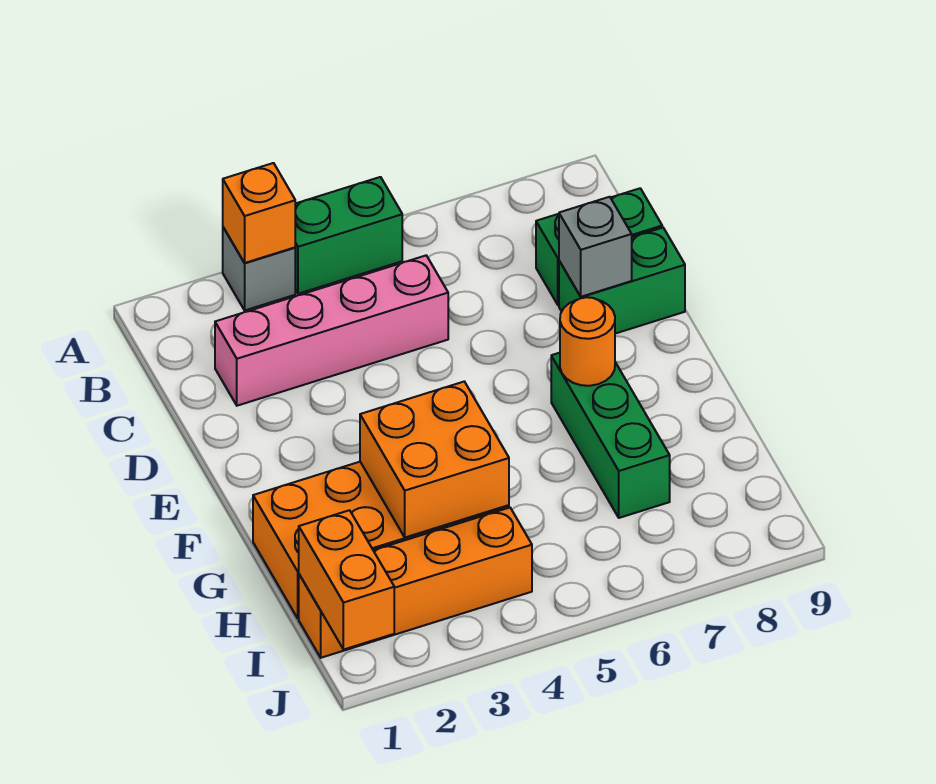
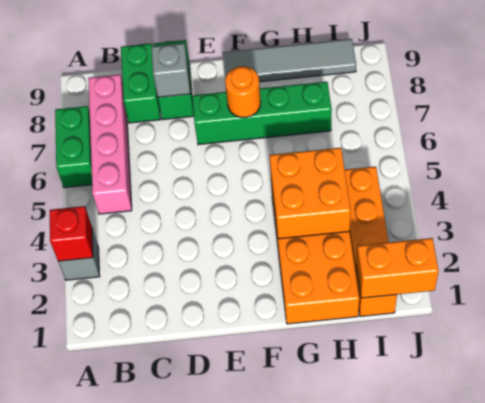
orange 1x1 brick [223,163,295,263] -> red 1x1 brick [50,206,93,261]
green 1x2 brick [295,177,402,294] -> green 1x2 brick moved to [55,106,92,188]
pink 1x4 brick [215,256,448,406] -> pink 1x4 brick moved to [88,74,132,214]
green 1x3 brick [551,353,670,518] -> green 1x4 brick [192,82,332,145]
none -> grey 1x4 tile [223,39,356,82]

